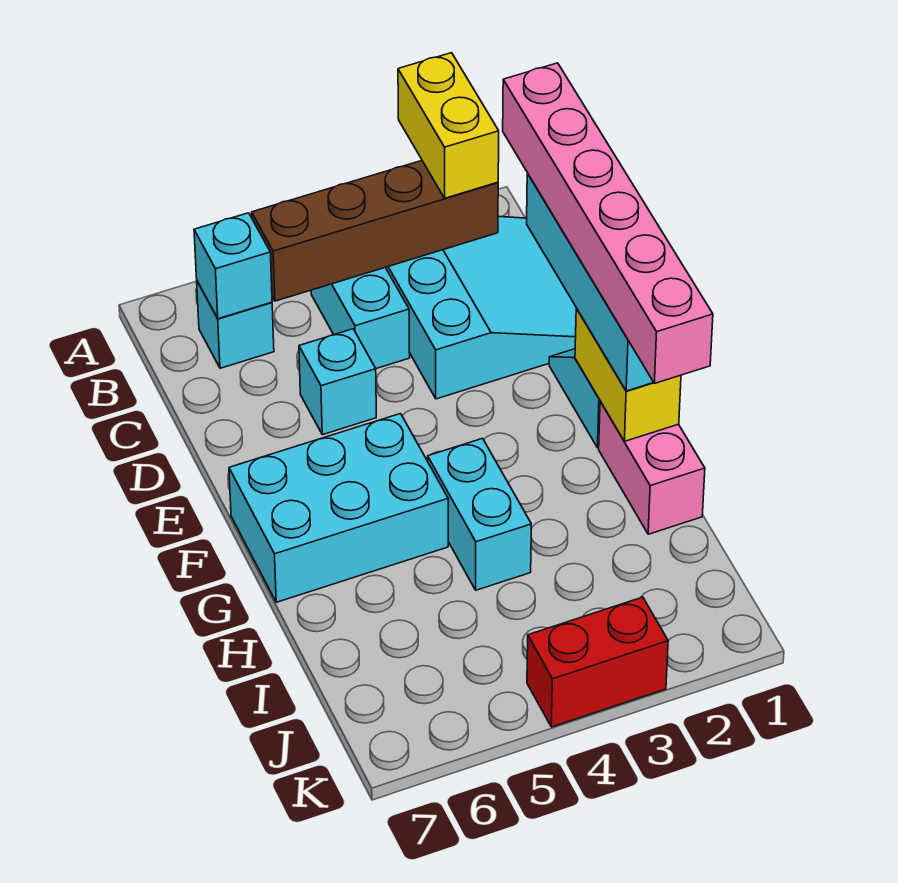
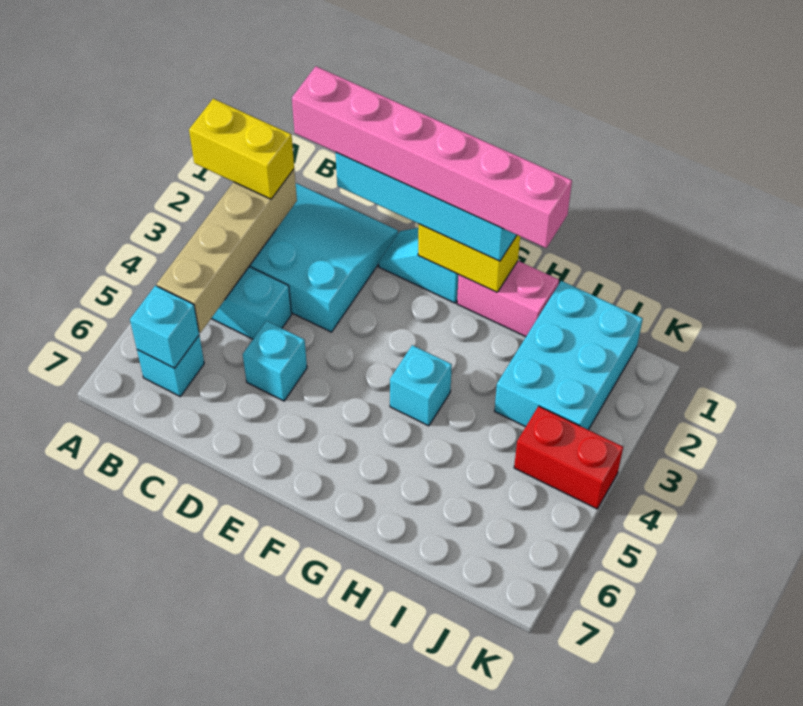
brown 1x4 brick [252,161,498,301] -> tan 1x4 brick [157,169,297,333]
cyan 2x3 brick [229,414,448,602] -> cyan 2x3 brick moved to [495,281,643,430]
cyan 1x2 brick [428,438,531,590] -> cyan 1x1 brick [390,345,452,426]
red 1x2 brick [527,597,668,727] -> red 1x2 brick turned to [514,406,623,509]

